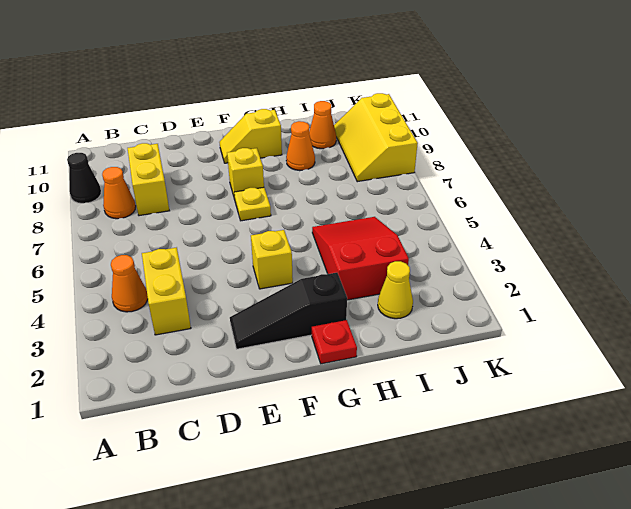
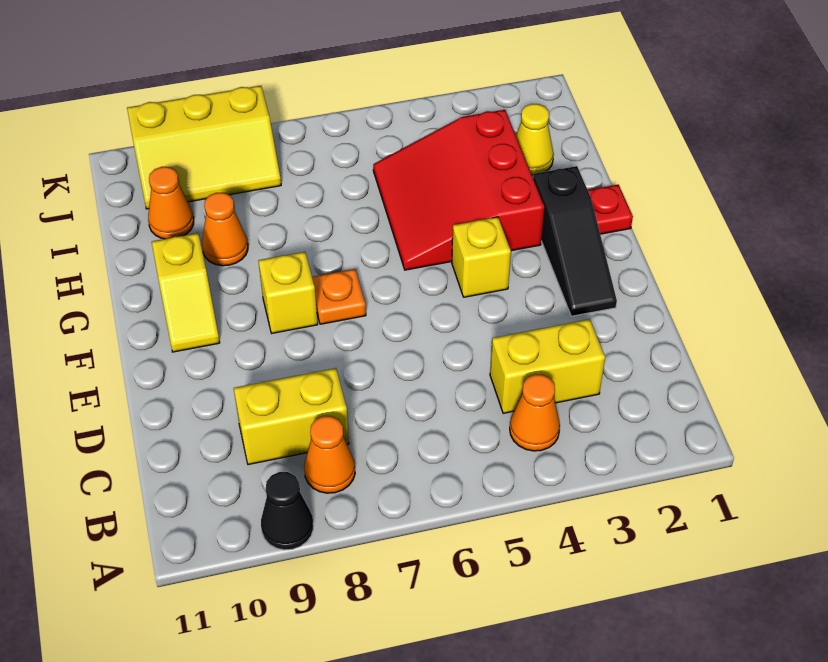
yellow 1x1 plate [234,187,271,221] -> orange 1x1 plate [312,269,366,324]
red 2x3 slope [312,217,409,300] -> red 3x3 slope [373,110,544,270]

